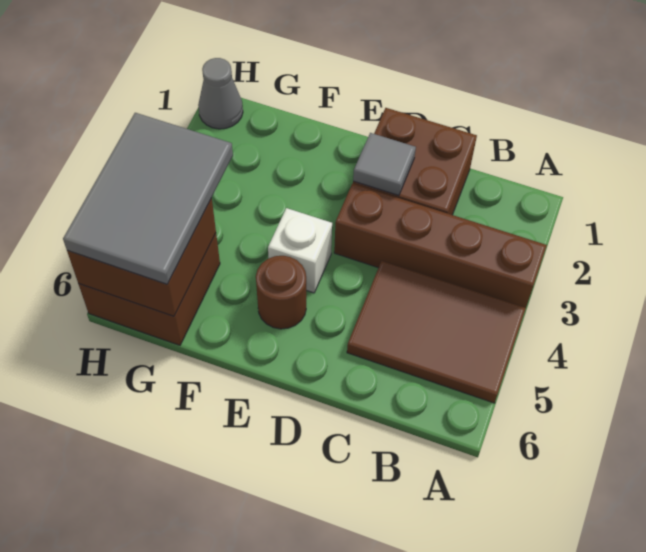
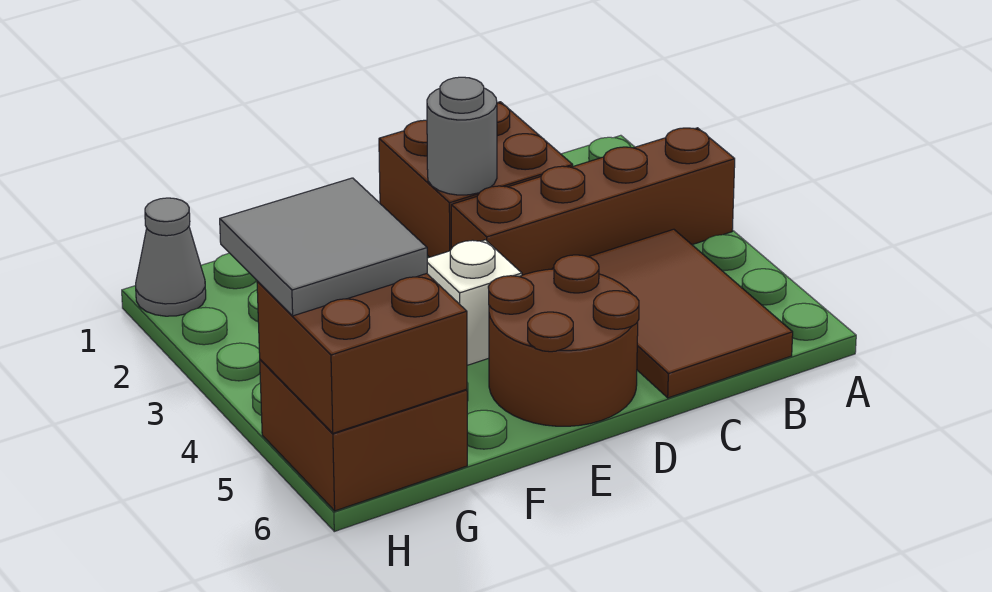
brown 2x3 tile [347,261,526,403] -> brown 2x3 tile turned to [552,229,793,398]
grey 1x1 tile [353,133,416,196] -> grey 1x1 round brick [427,77,497,195]
brown 1x1 round brick [256,256,306,329] -> brown 2x2 round brick [488,255,639,426]
grey 2x3 tile [63,113,233,284] -> grey 2x2 tile [220,178,427,316]

